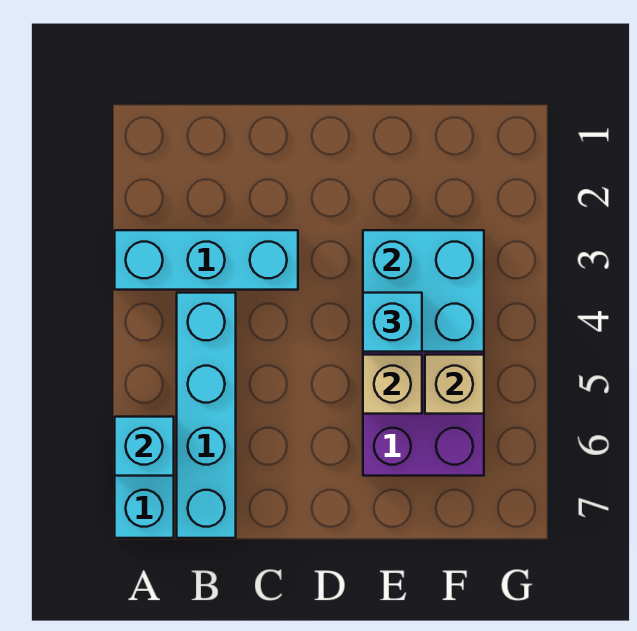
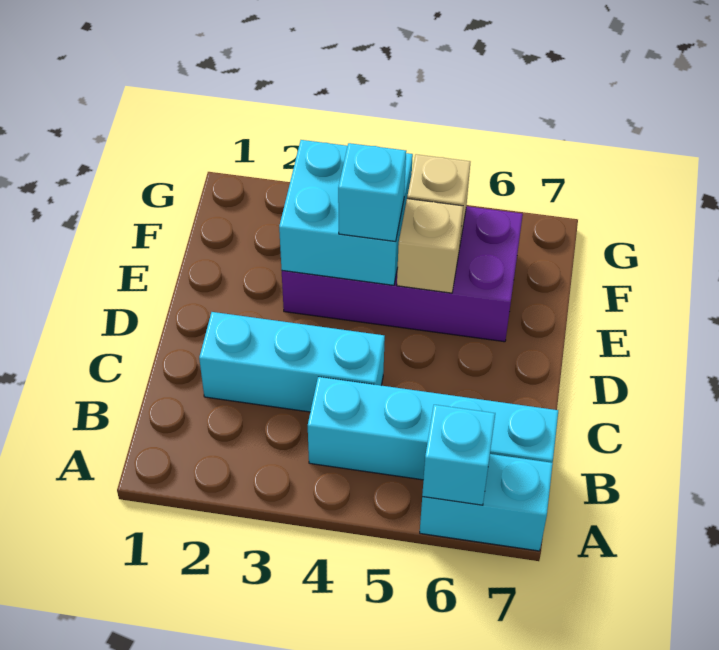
cyan 1x3 brick [115,230,298,290] -> cyan 1x3 brick turned to [199,312,385,412]

